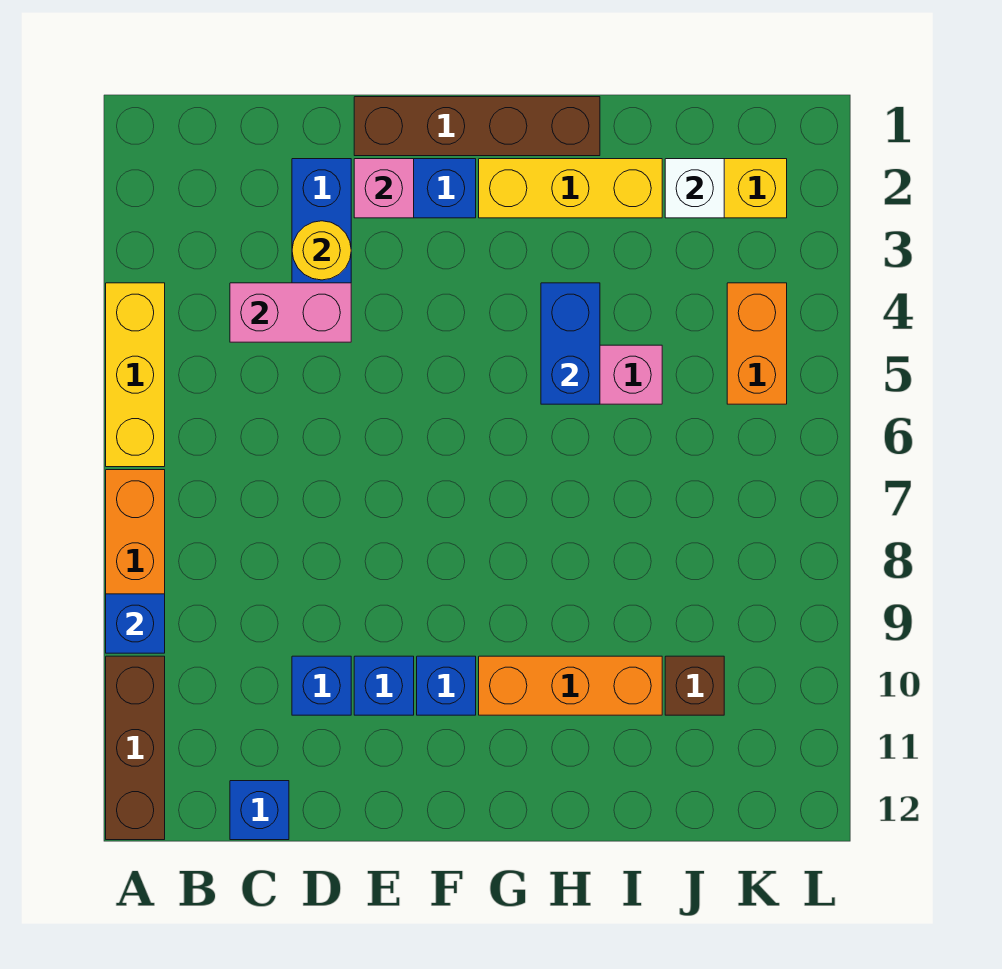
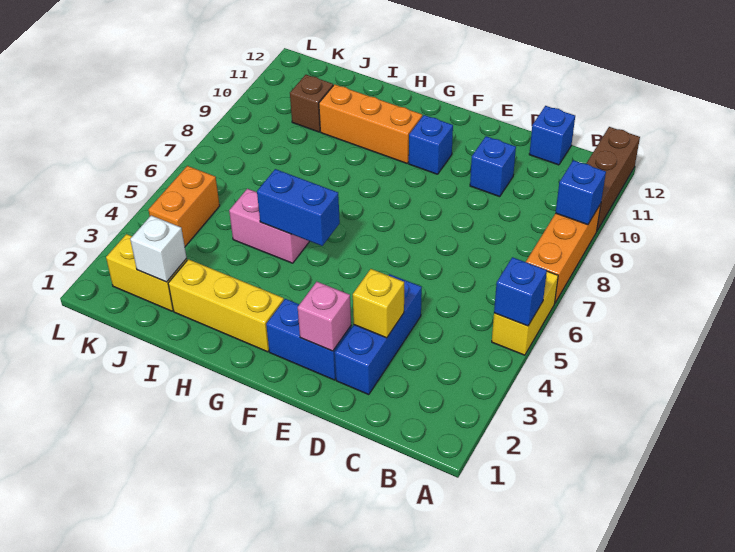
yellow 1x3 brick [106,283,165,467] -> yellow 1x2 brick [492,271,558,355]
pink 1x2 brick [230,283,351,342] -> none
yellow 1x1 round brick [292,221,351,280] -> yellow 1x1 brick [353,269,404,338]
brown 1x4 brick [354,97,600,156] -> none
blue 1x1 brick [354,656,414,715] -> blue 1x1 brick moved to [494,257,547,326]
blue 1x2 brick [541,283,600,404] -> blue 1x2 brick turned to [257,169,340,246]

